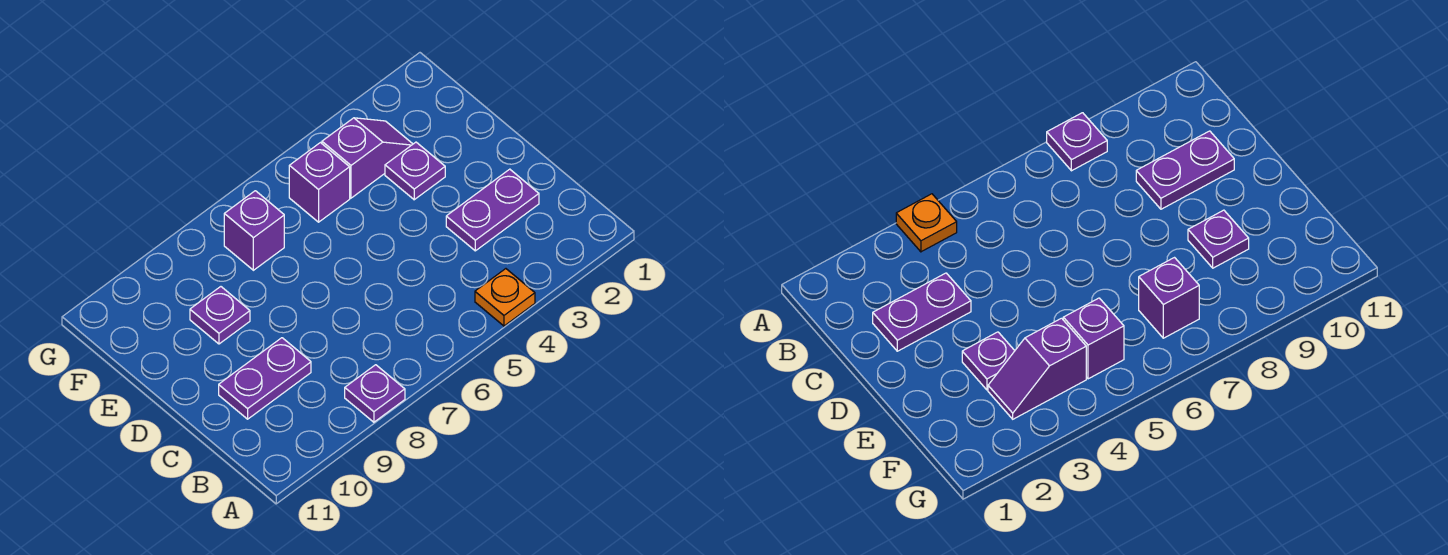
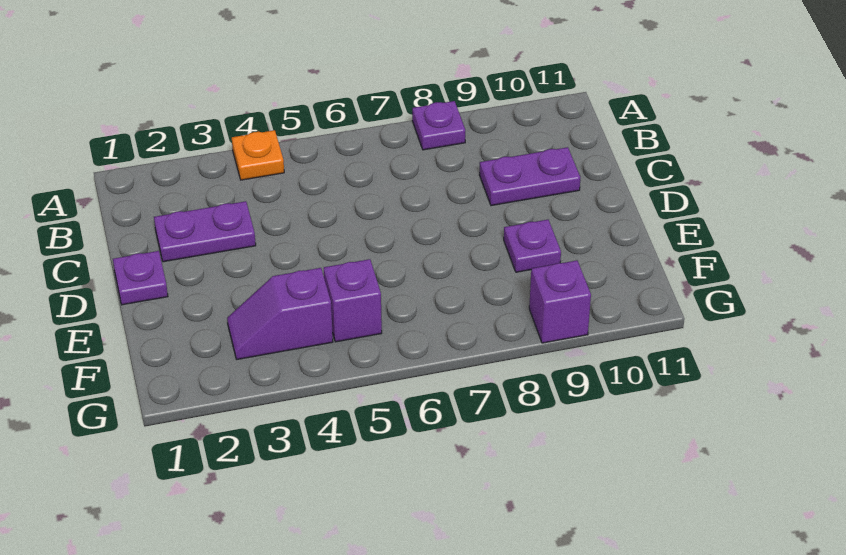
purple 1x1 plate [385,142,445,200] -> purple 1x1 plate moved to [113,251,168,305]
purple 1x1 brick [224,191,284,270] -> purple 1x1 brick moved to [529,261,591,343]

